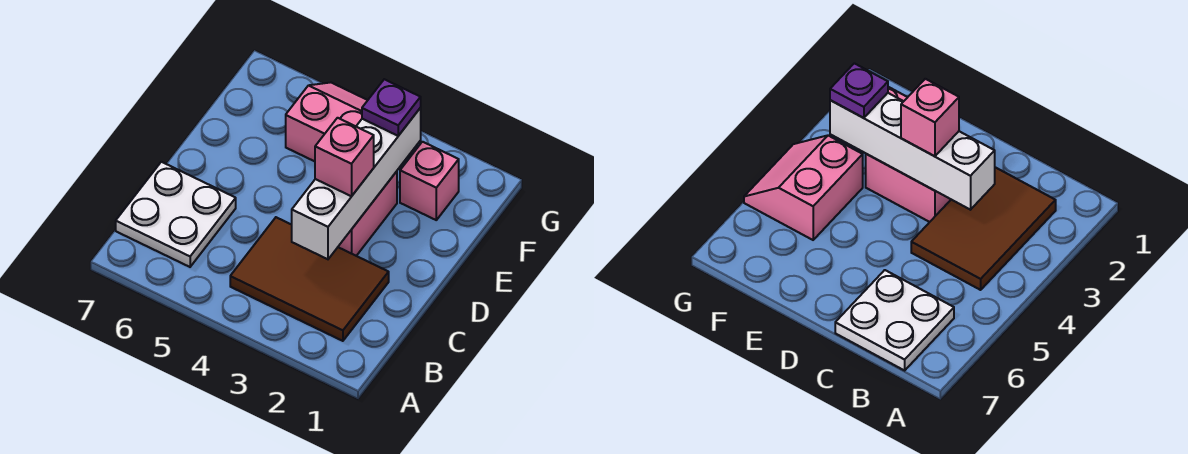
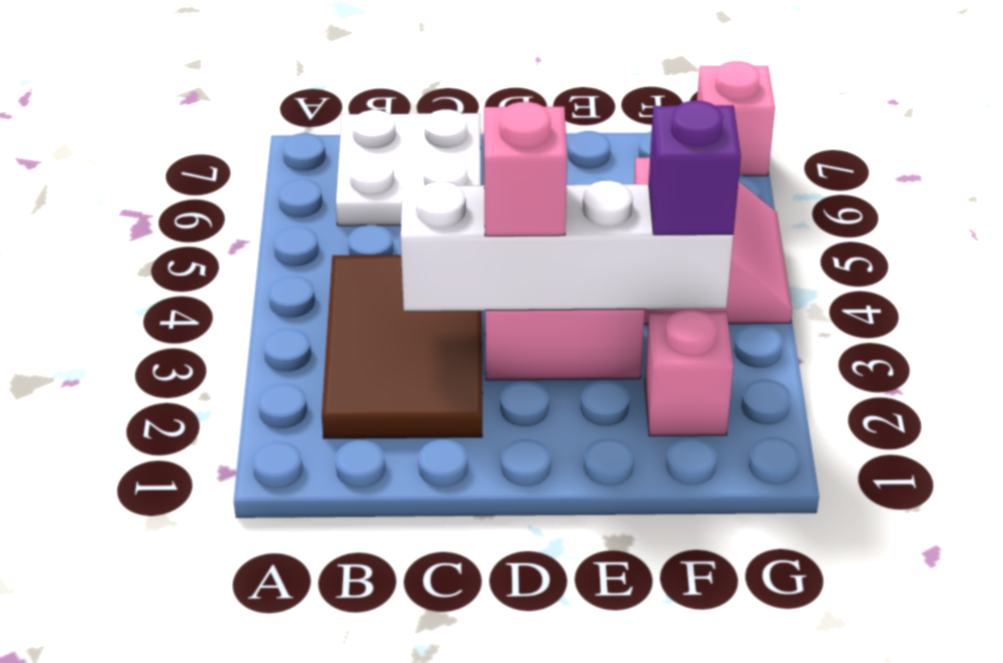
purple 1x1 plate [362,79,421,136] -> purple 1x1 brick [649,101,741,235]
none -> pink 1x1 brick [697,61,775,176]

